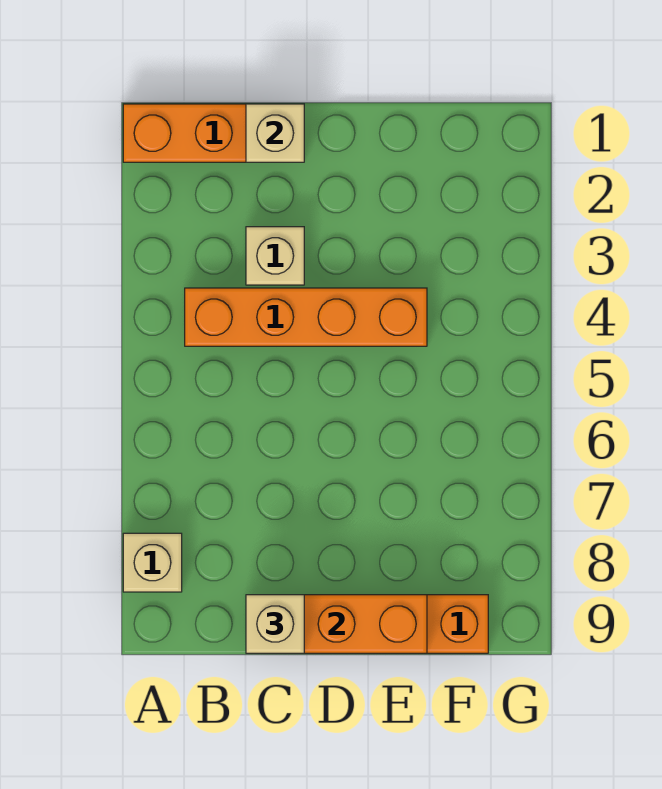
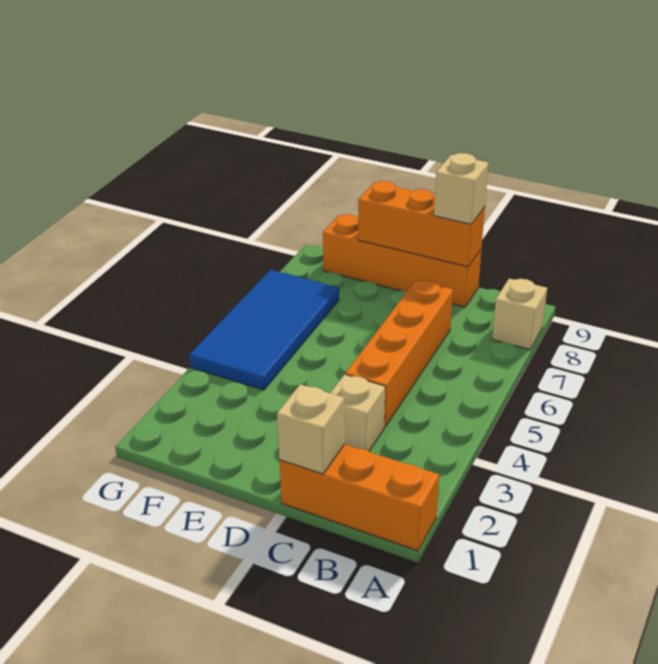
orange 1x4 brick [185,288,427,346] -> orange 1x4 brick turned to [345,280,453,427]
none -> blue 2x4 tile [189,270,339,390]

